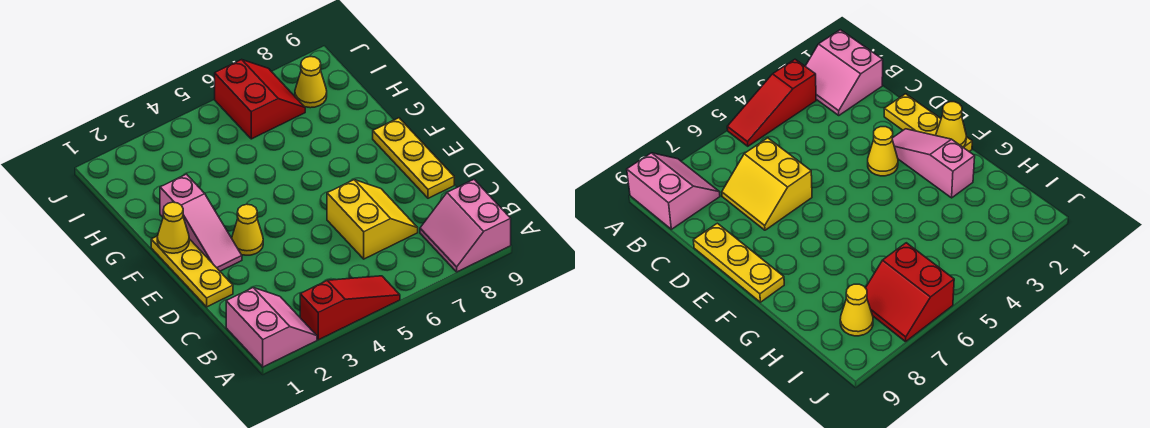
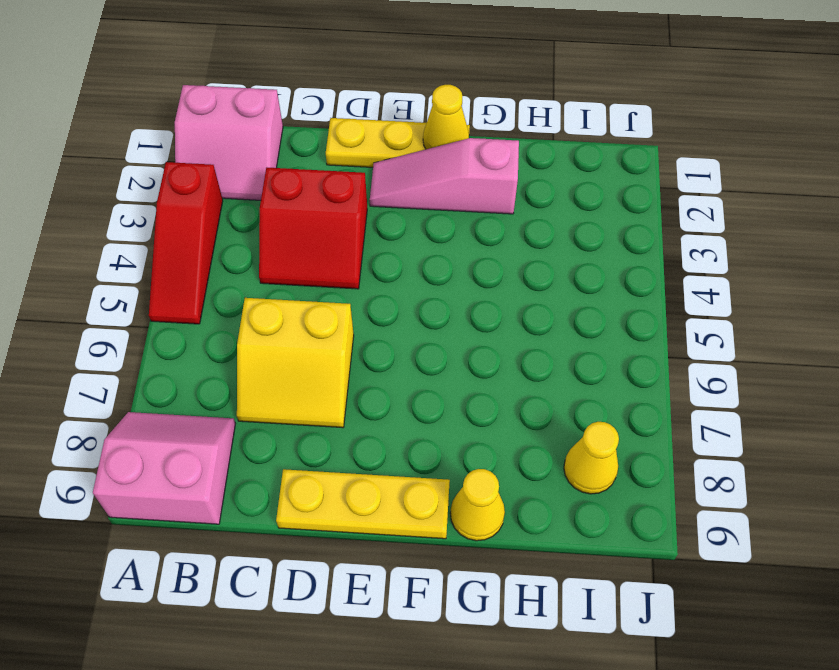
yellow 1x1 cone [232,204,263,255] -> yellow 1x1 cone moved to [450,469,505,541]
red 2x2 slope [215,60,305,139] -> red 2x2 slope moved to [259,168,367,289]

